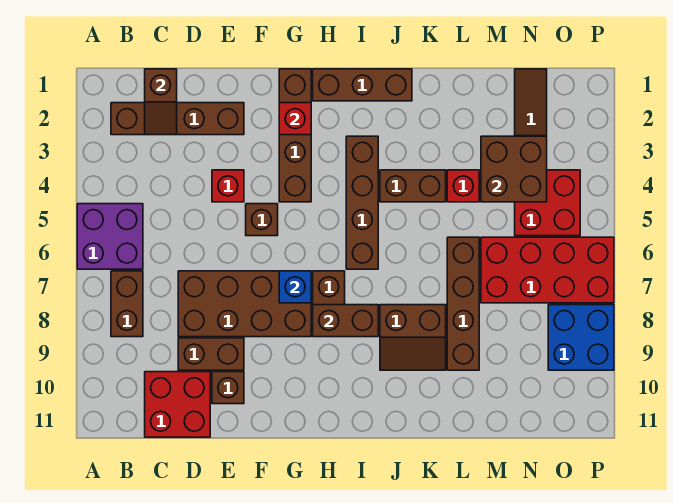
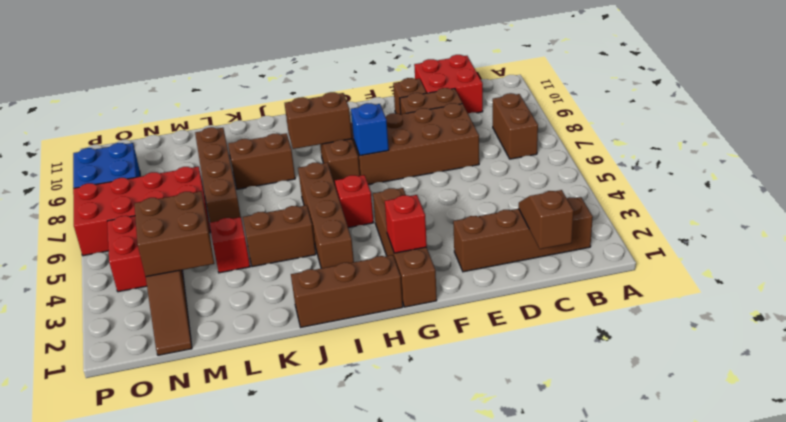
purple 2x2 brick [77,204,143,269] -> none
red 1x1 brick [212,170,244,202] -> red 1x1 brick moved to [335,175,374,228]
brown 1x1 brick [246,204,278,236] -> none

